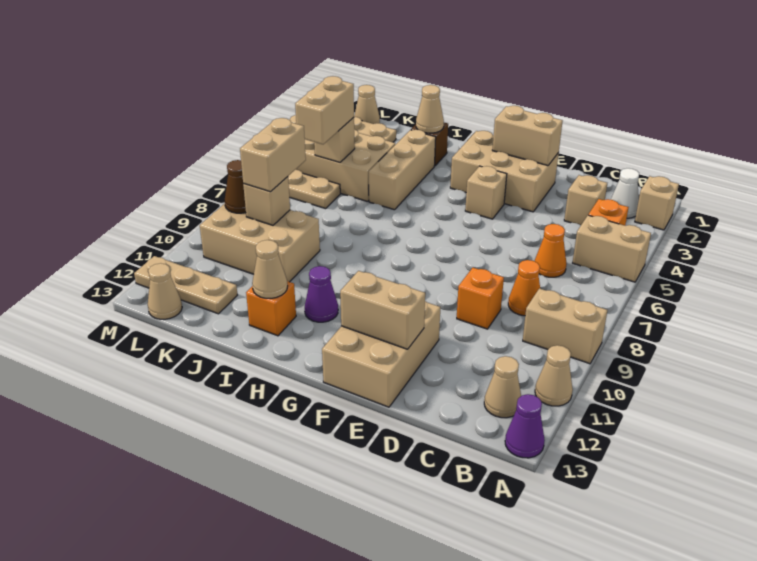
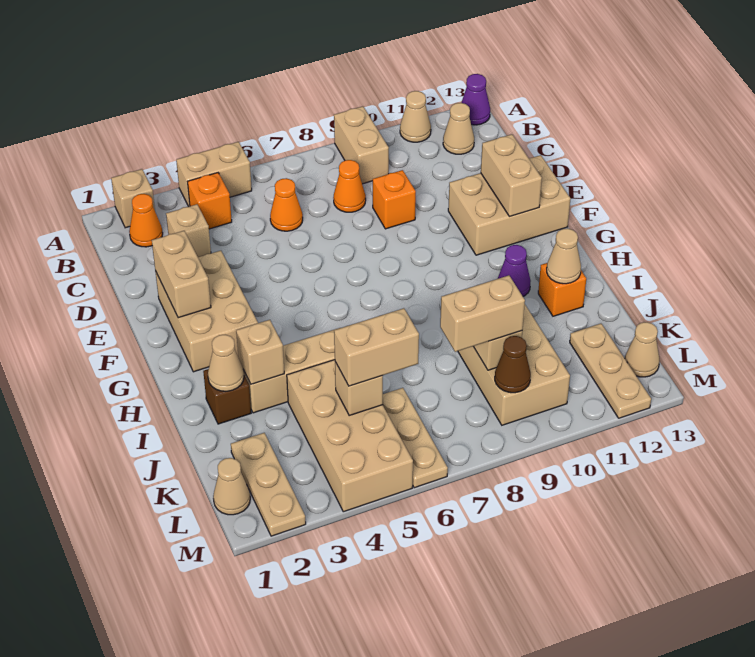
tan 1x2 brick [573,215,651,282] -> tan 1x2 brick turned to [176,142,252,207]
white 1x1 cone [611,168,639,218] -> orange 1x1 cone [129,194,163,247]
tan 1x1 brick [465,166,507,219] -> tan 1x1 brick moved to [236,320,284,384]

